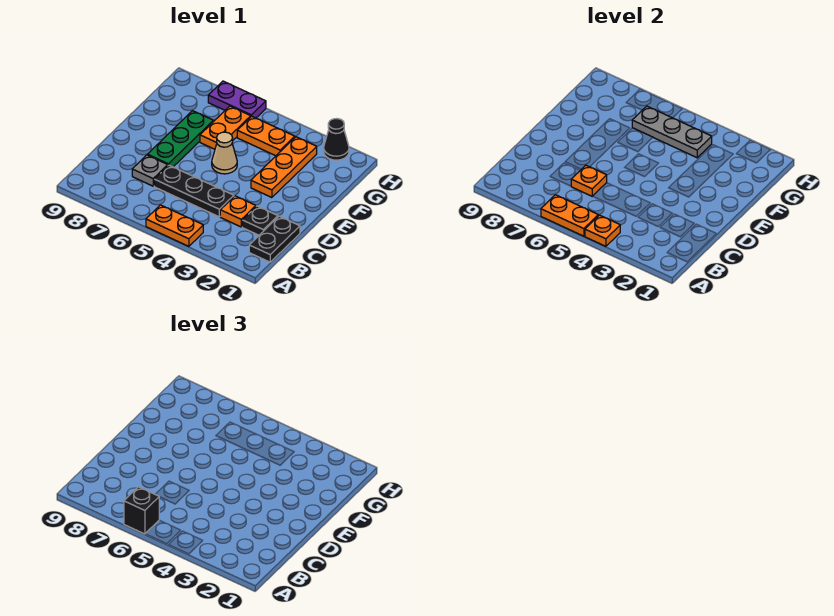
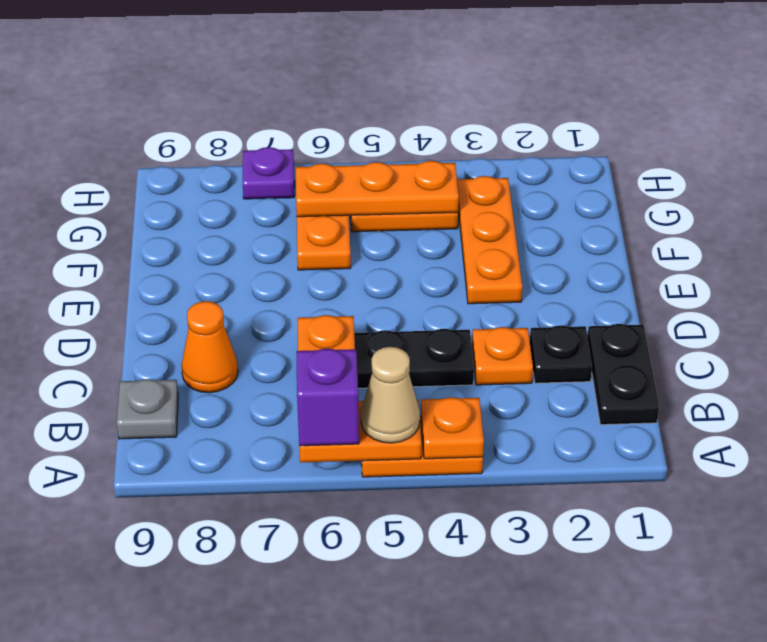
black 1x1 brick [124,487,159,534] -> purple 1x1 brick [297,349,359,446]
grey 1x1 plate [132,155,168,186] -> grey 1x1 plate moved to [117,379,178,439]
none -> orange 1x1 cone [181,301,238,393]
green 1x3 plate [148,111,213,167] -> none
tan 1x1 cone [212,132,237,174] -> tan 1x1 cone moved to [361,347,420,443]
grey 1x3 plate [632,106,712,158] -> orange 1x3 plate [296,161,459,217]
black 1x1 cone [324,119,349,160] -> none
purple 1x2 plate [208,81,266,118] -> purple 1x1 plate [243,147,294,199]

